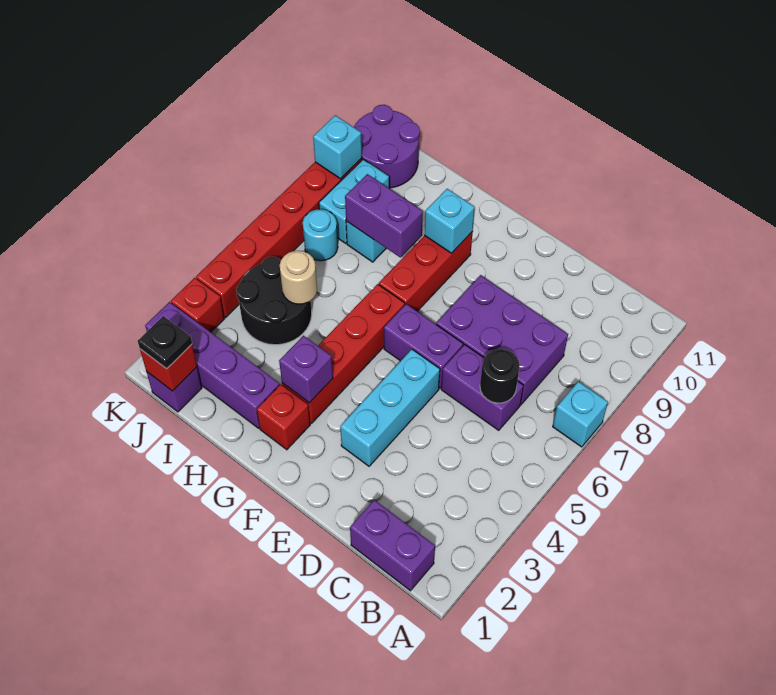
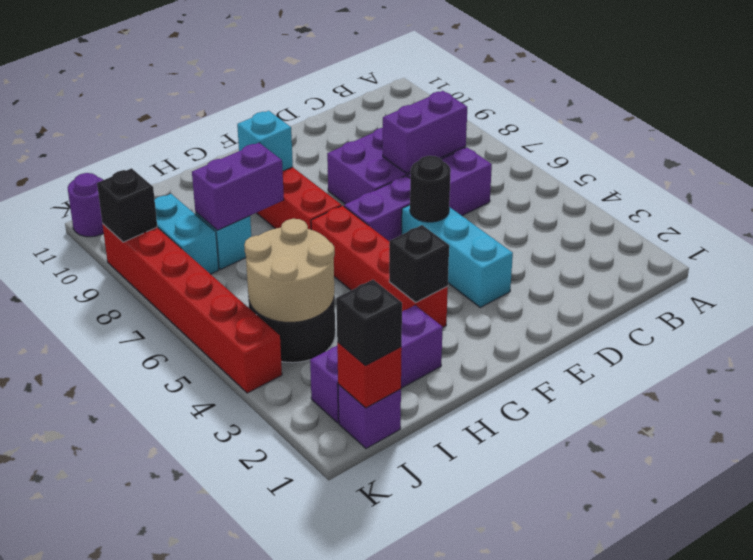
cyan 1x1 brick [553,381,608,447] -> none
purple 1x2 brick [350,500,435,591] -> purple 1x2 brick moved to [383,91,467,173]
black 1x1 round brick [480,349,520,403] -> black 1x1 round brick moved to [410,156,451,222]
red 1x1 brick [257,384,310,450] -> none
purple 1x1 brick [279,336,333,403] -> black 1x1 brick [389,225,449,303]
purple 1x4 brick [145,302,280,428] -> purple 1x3 brick [310,305,443,423]
tan 1x1 round brick [280,251,317,304] -> tan 2x2 round brick [244,219,335,322]
black 1x1 plate [138,316,192,369] -> black 1x1 brick [336,280,402,365]
cyan 1x1 round brick [303,209,338,261] -> none
purple 2x2 round brick [354,105,420,188] -> purple 1x1 round brick [68,173,104,237]
red 1x1 brick [171,278,225,332] -> none
cyan 1x1 brick [313,115,362,179] -> black 1x1 brick [97,168,157,242]

